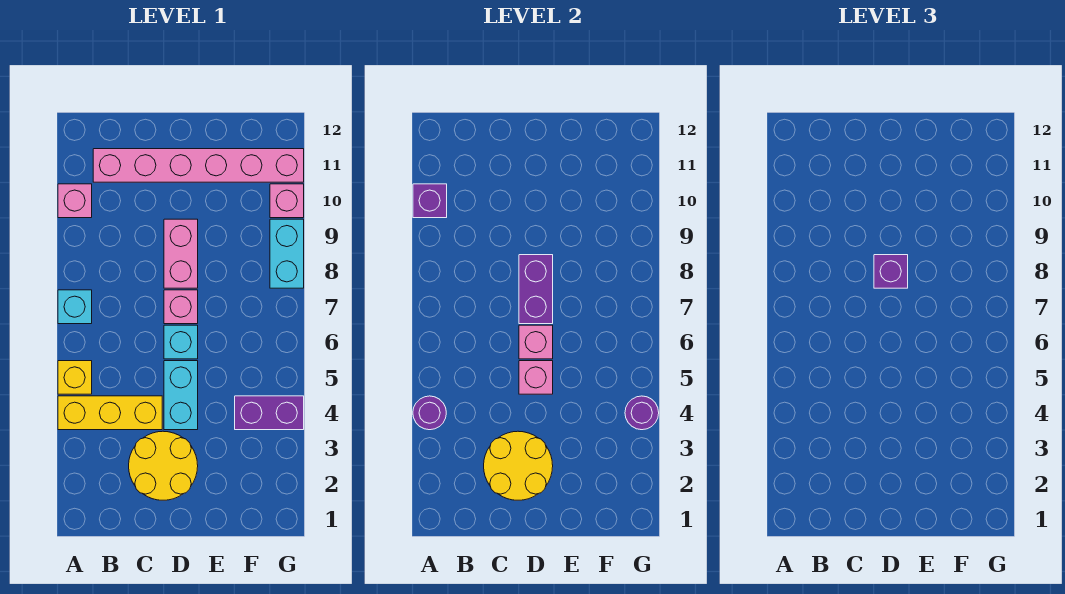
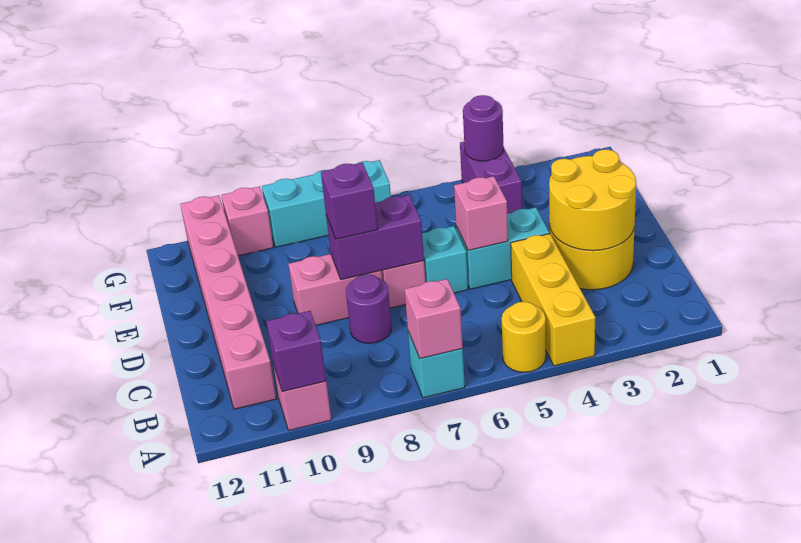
purple 1x1 round brick [413,396,446,430] -> purple 1x1 round brick moved to [346,274,392,343]
yellow 1x1 brick [58,361,92,394] -> yellow 1x1 round brick [502,302,546,372]
pink 1x1 brick [519,325,553,359] -> pink 1x1 brick moved to [404,279,463,359]
cyan 1x2 brick [270,219,304,288] -> cyan 1x3 brick [262,160,391,247]

